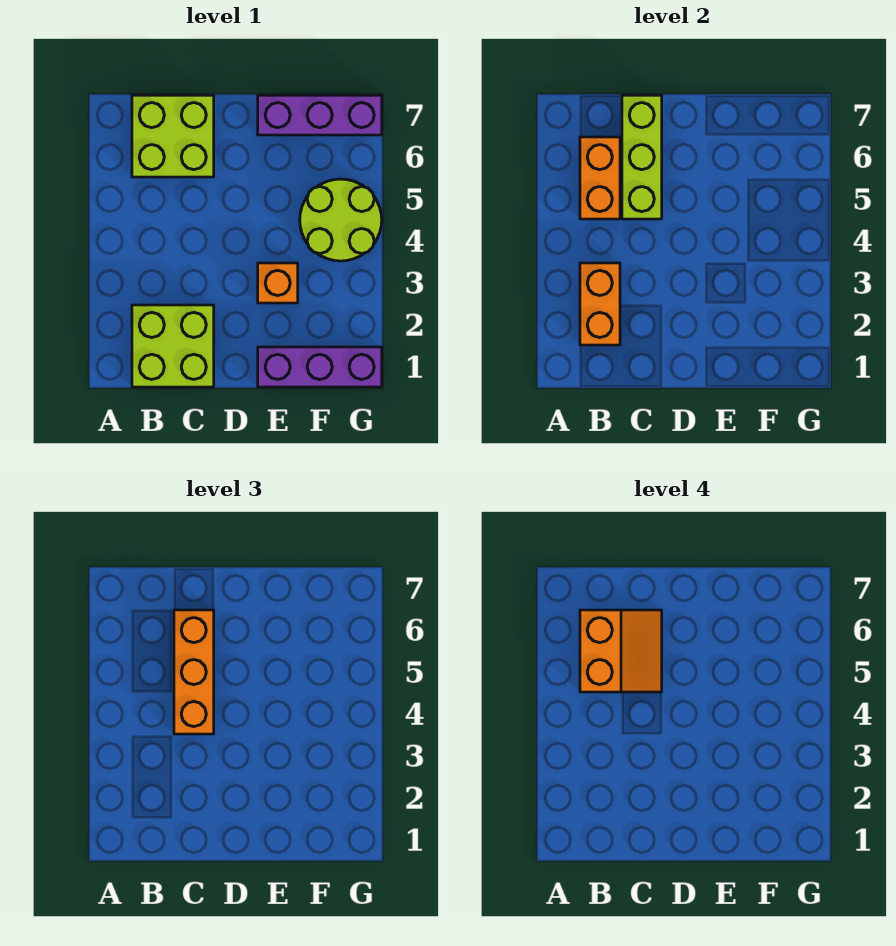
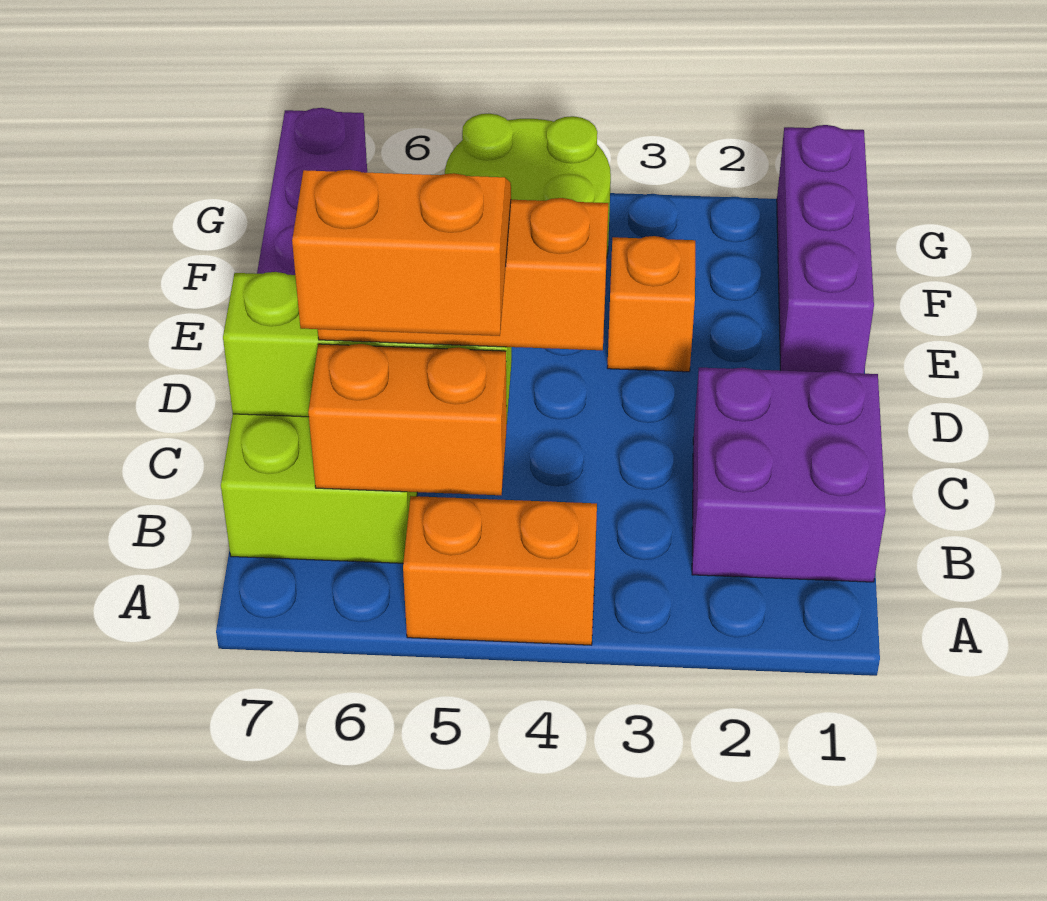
lime 2x2 brick [132,305,214,387] -> purple 2x2 brick [692,368,886,582]
orange 1x2 brick [580,263,620,345] -> orange 1x2 brick moved to [403,496,597,645]

